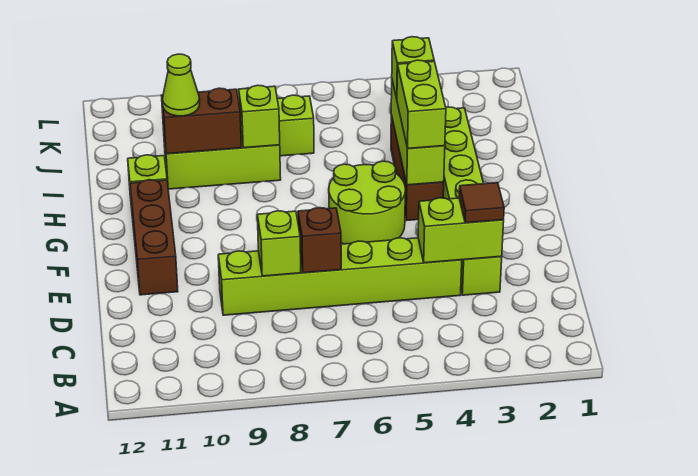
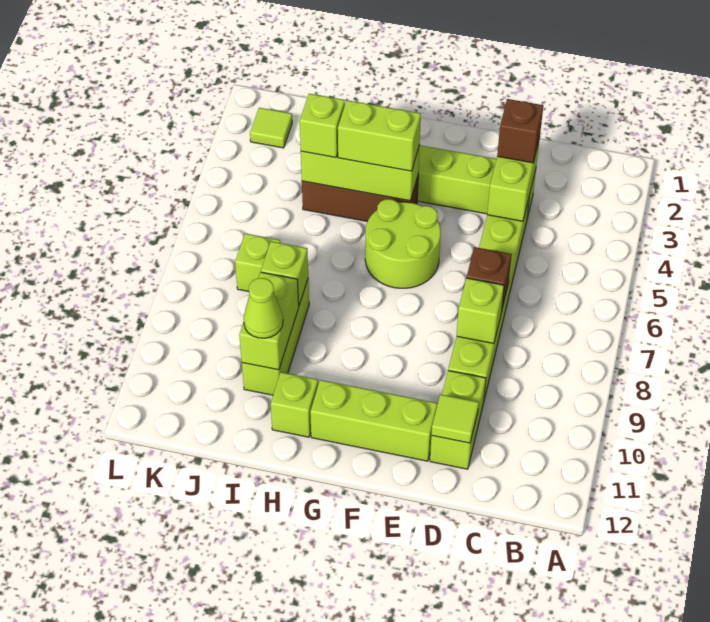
brown 1x1 tile [459,183,504,223] -> brown 1x1 brick [497,99,543,163]
none -> lime 1x2 brick [430,371,486,469]
none -> lime 1x1 tile [431,394,479,443]
brown 1x3 brick [130,180,178,295] -> lime 1x3 brick [310,380,438,461]
brown 1x2 brick [161,88,241,154] -> lime 1x2 brick [239,272,299,370]
none -> lime 1x1 tile [250,108,292,148]

